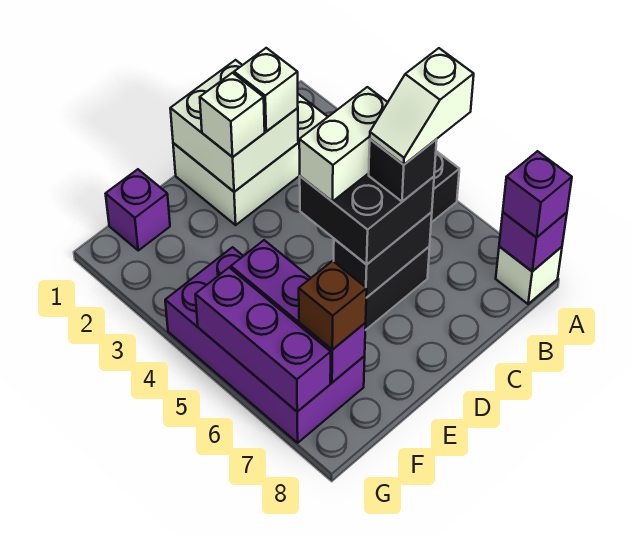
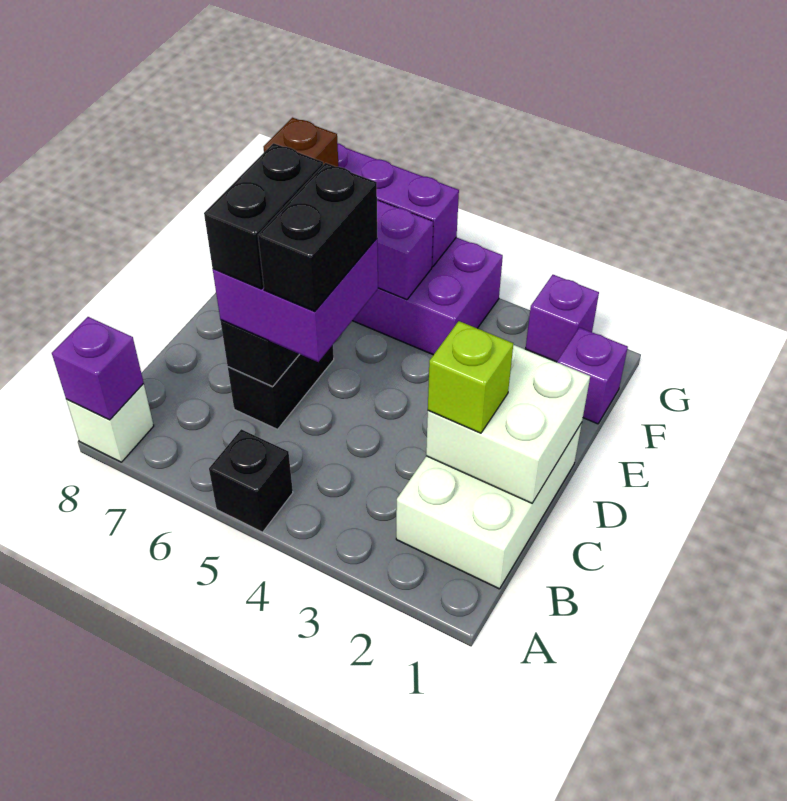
purple 1x1 brick [503,151,572,238] -> purple 1x1 brick moved to [526,275,599,362]
white 1x2 slope [370,48,474,165] -> none
white 1x1 brick [234,48,298,132] -> lime 1x1 brick [428,321,513,433]
black 2x2 brick [300,173,434,265] -> purple 2x2 brick [213,239,378,362]
white 1x2 brick [299,87,388,201] -> black 1x2 brick [258,163,377,311]
black 1x1 brick [369,139,437,202] -> black 1x2 brick [204,143,323,289]
white 1x1 brick [200,73,265,157] -> none

